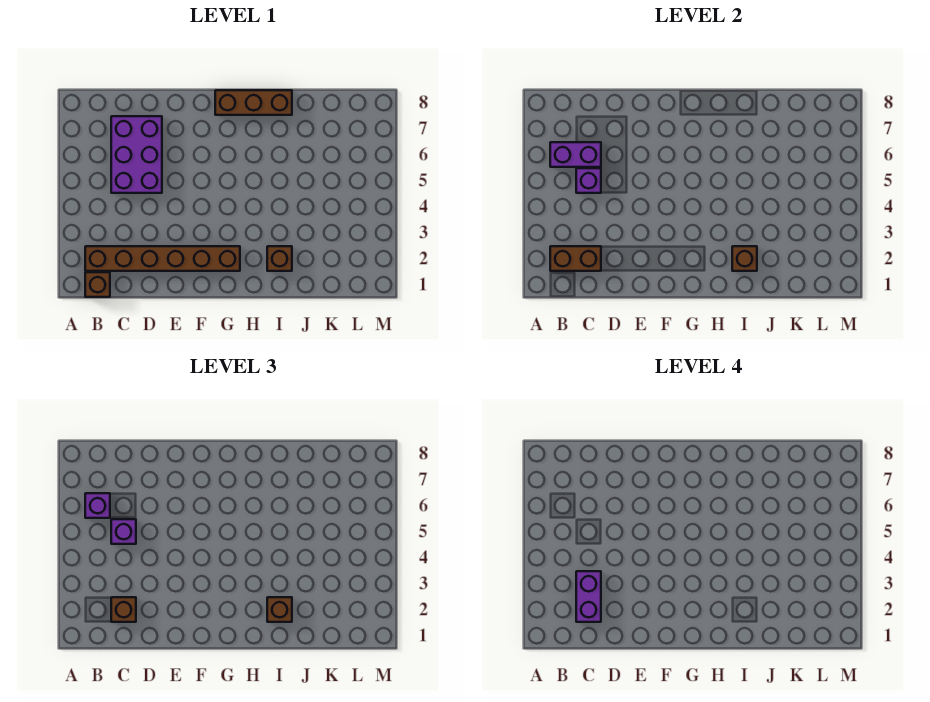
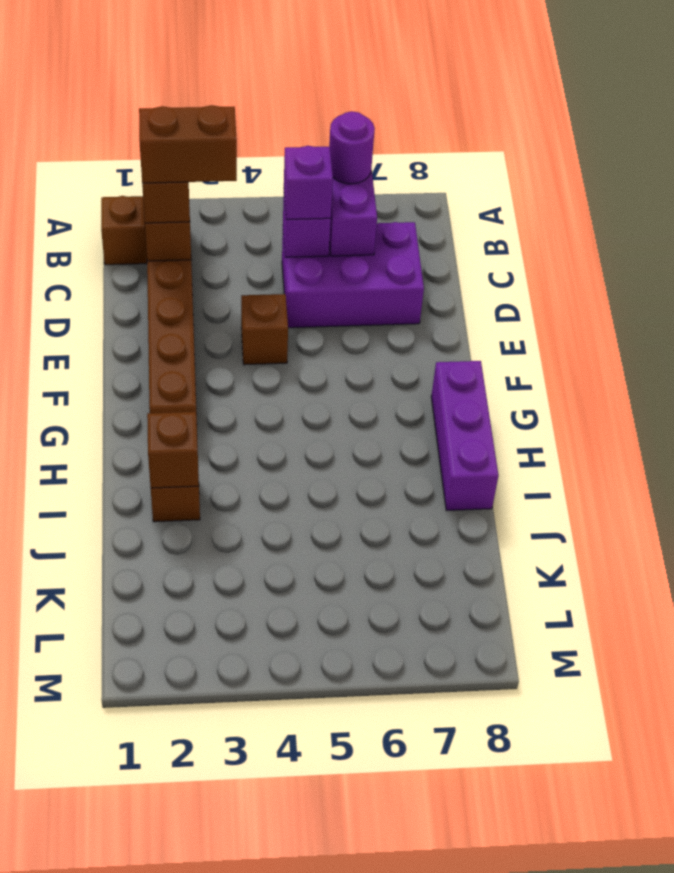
purple 1x1 brick [85,493,110,518] -> purple 1x1 round brick [329,111,375,184]
purple 1x2 brick [576,571,601,622] -> brown 1x2 brick [139,105,237,183]
brown 1x3 brick [215,90,292,115] -> purple 1x3 brick [431,361,499,510]
brown 1x1 brick [267,597,292,622] -> brown 1x1 brick moved to [241,294,288,365]

